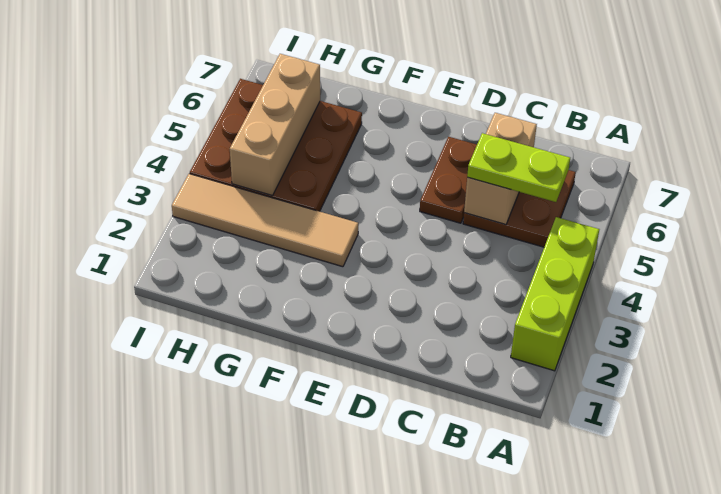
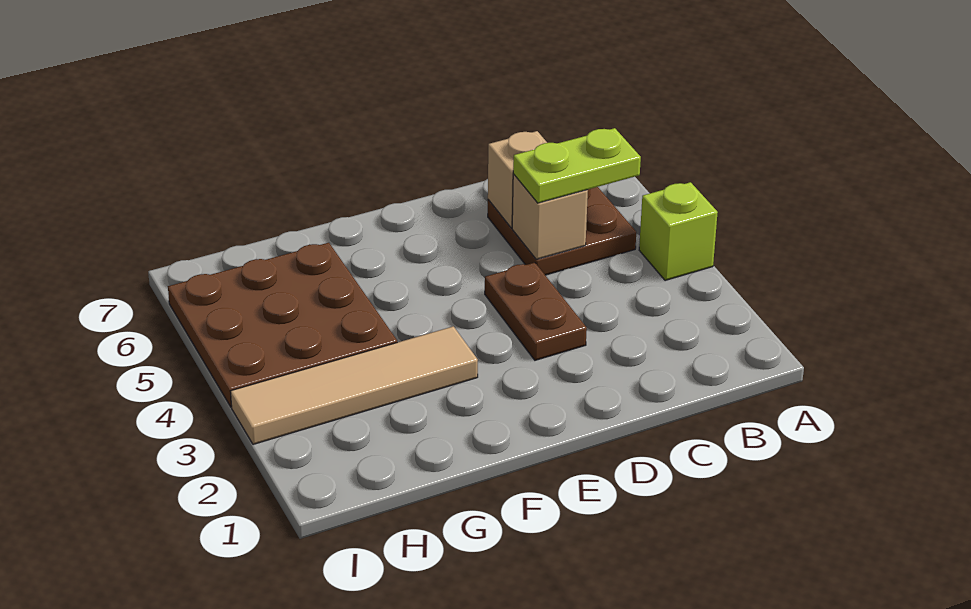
lime 1x3 brick [511,217,599,371] -> lime 1x1 brick [639,182,718,280]
brown 1x2 plate [420,137,477,223] -> brown 1x2 plate moved to [485,263,587,360]
tan 1x3 brick [230,54,320,196] -> none

